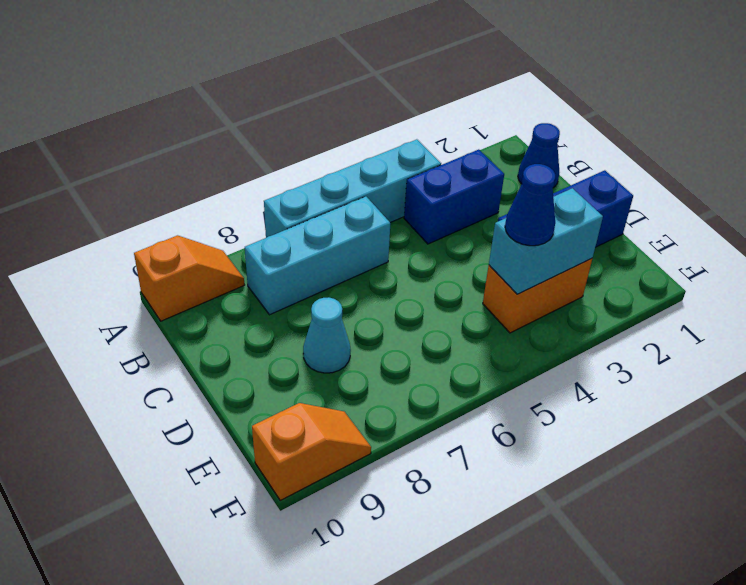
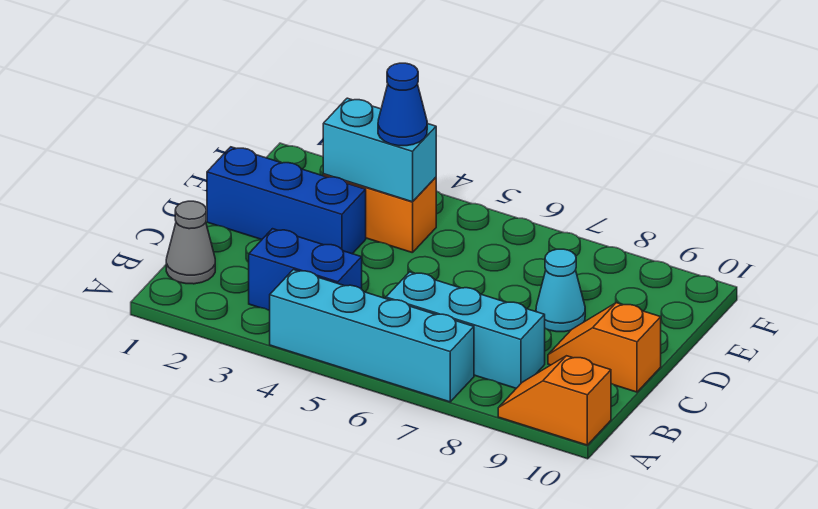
blue 1x1 cone [518,123,560,188] -> grey 1x1 cone [166,201,215,284]
orange 1x2 slope [252,403,371,500] -> orange 1x2 slope moved to [548,303,661,392]

